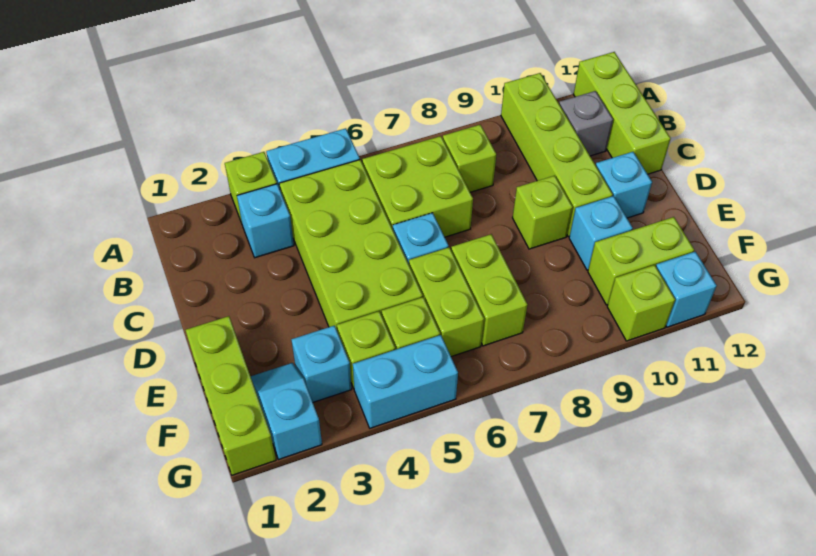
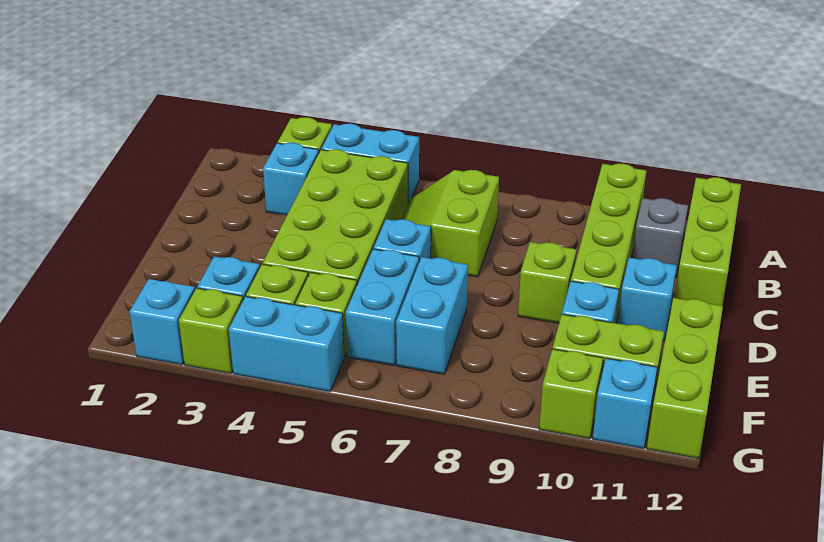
lime 2x2 brick [362,136,473,237] -> lime 2x2 slope [402,170,499,277]
lime 1x1 brick [443,125,496,192] -> lime 1x1 brick moved to [179,288,243,374]
lime 1x3 brick [186,316,276,475] -> lime 1x3 brick moved to [647,298,723,459]
lime 1x2 brick [409,248,484,357] -> cyan 1x2 brick [346,249,419,365]
lime 1x2 brick [451,234,528,346] -> cyan 1x2 brick [396,257,468,374]

